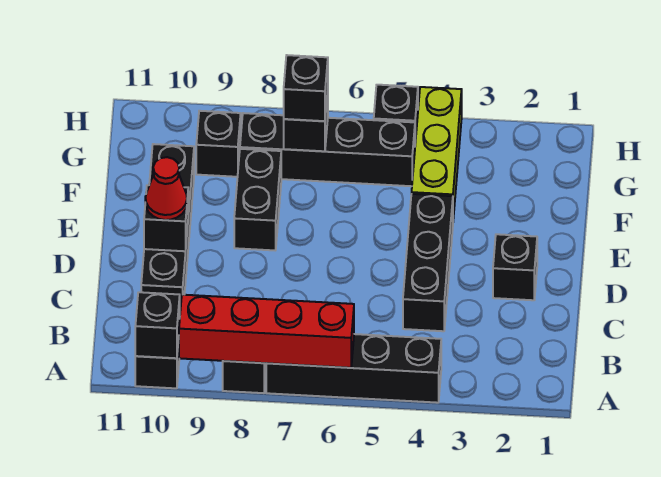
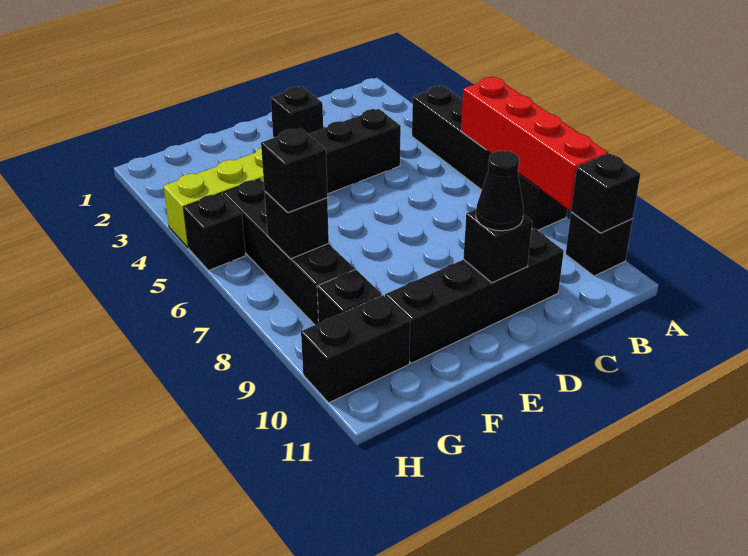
black 1x4 brick [266,334,441,403] -> black 1x3 brick [412,86,491,190]
red 1x1 cone [145,157,187,220] -> black 1x1 cone [476,150,524,231]
black 1x2 brick [234,149,281,250] -> black 1x2 brick moved to [301,295,411,403]

